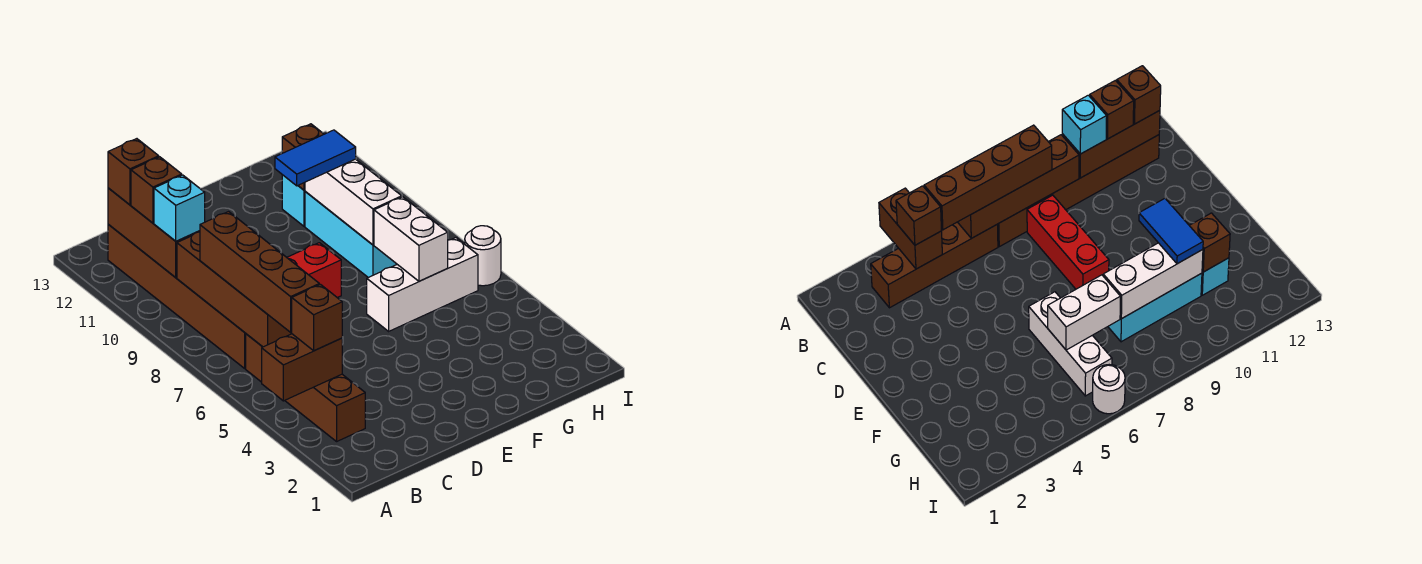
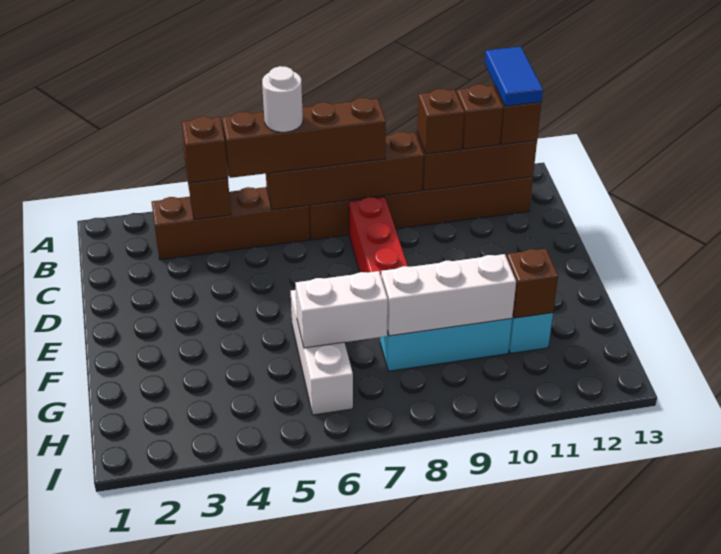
cyan 1x1 brick [154,175,205,241] -> brown 1x1 brick [417,89,464,154]
blue 1x2 tile [275,130,356,186] -> blue 1x2 tile moved to [485,47,543,106]
white 1x1 round brick [465,226,501,286] -> white 1x1 round brick moved to [262,66,303,132]

